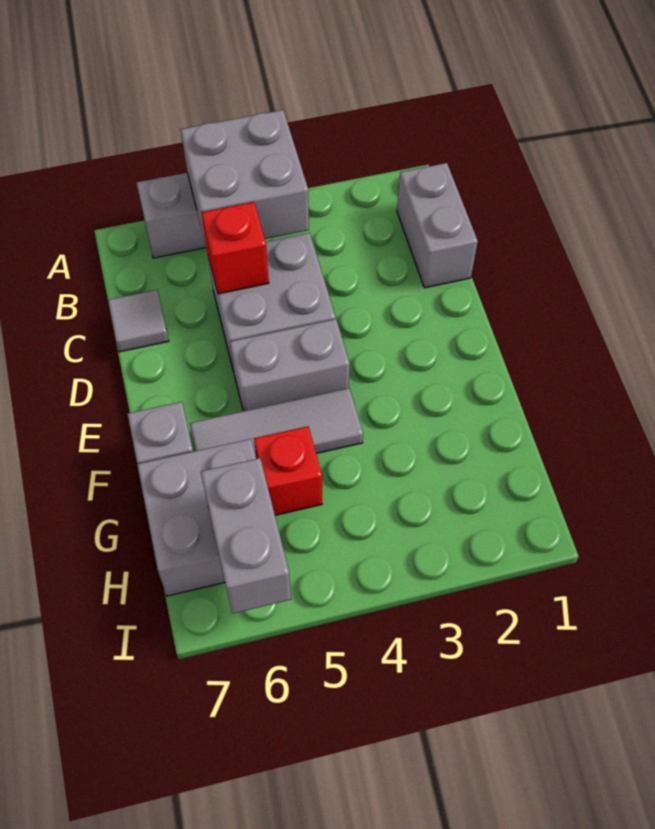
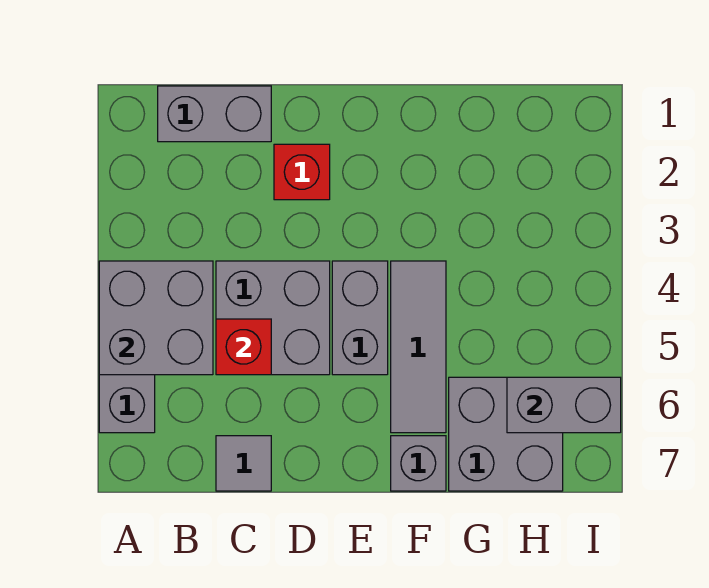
red 1x1 brick [254,426,322,515] -> red 1x1 brick moved to [274,144,330,200]

